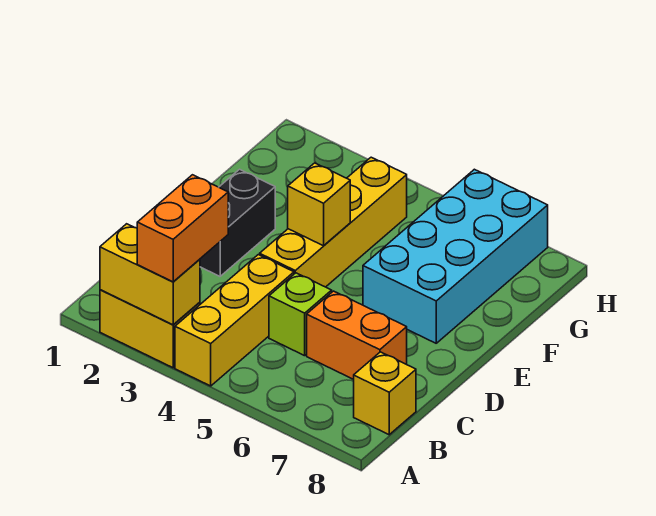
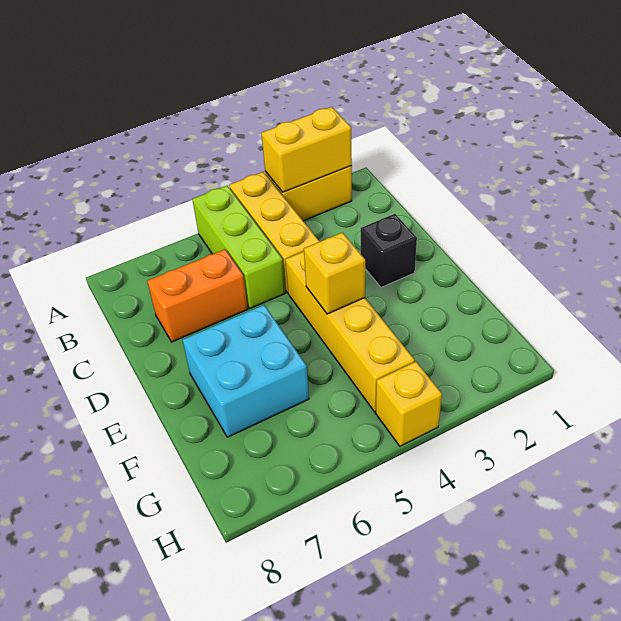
orange 1x2 brick [137,175,228,282] -> none
yellow 1x1 brick [354,352,416,435] -> yellow 1x1 brick moved to [376,362,442,446]
lime 1x1 brick [269,273,332,356] -> lime 1x3 brick [192,186,285,309]
black 1x2 brick [200,169,275,276] -> black 1x1 brick [361,214,417,288]
cyan 2x4 brick [363,169,548,343] -> cyan 2x2 brick [183,305,309,437]

